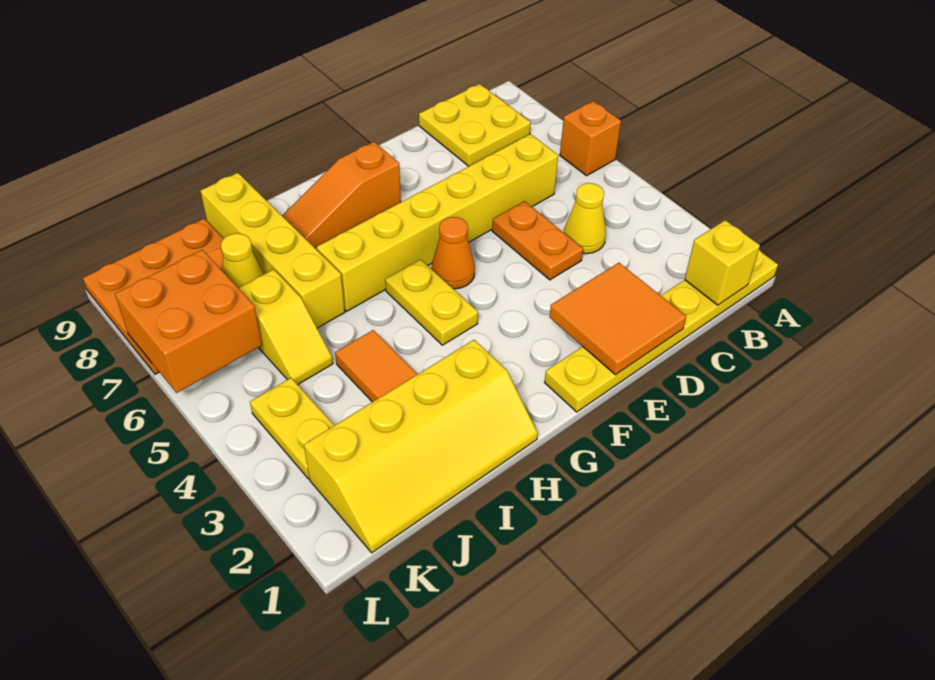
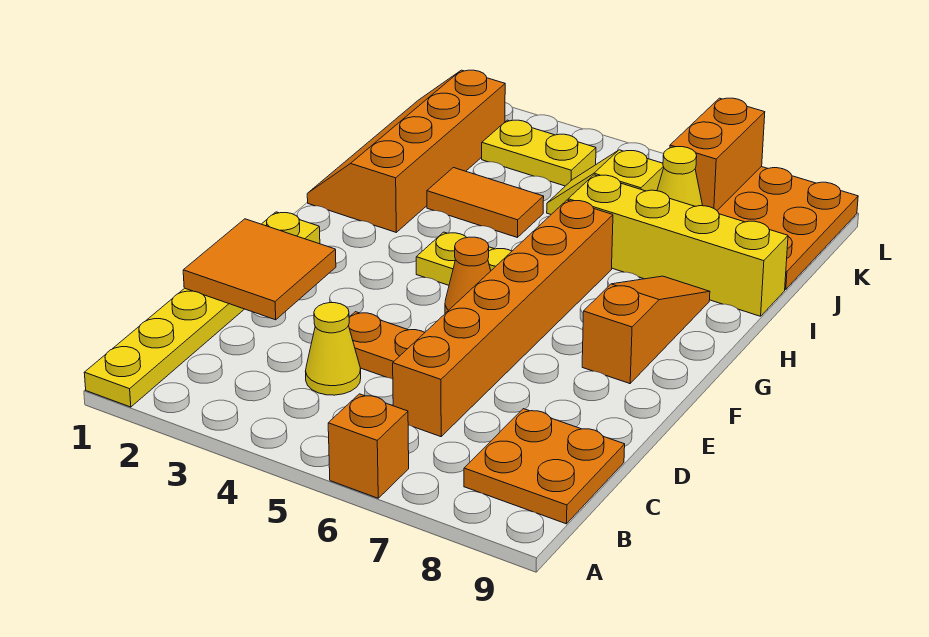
yellow 1x1 brick [685,220,760,305] -> none
yellow 2x2 plate [419,84,531,166] -> orange 2x2 plate [464,409,625,524]
yellow 1x6 brick [317,134,558,311] -> orange 1x6 brick [393,200,613,437]
yellow 2x4 slope [304,340,538,553] -> orange 2x4 slope [307,70,505,232]
orange 2x2 brick [115,250,262,393] -> orange 1x2 brick [670,98,765,210]

